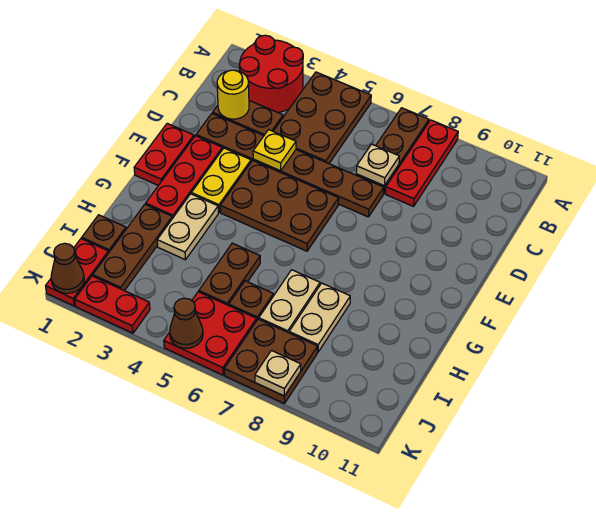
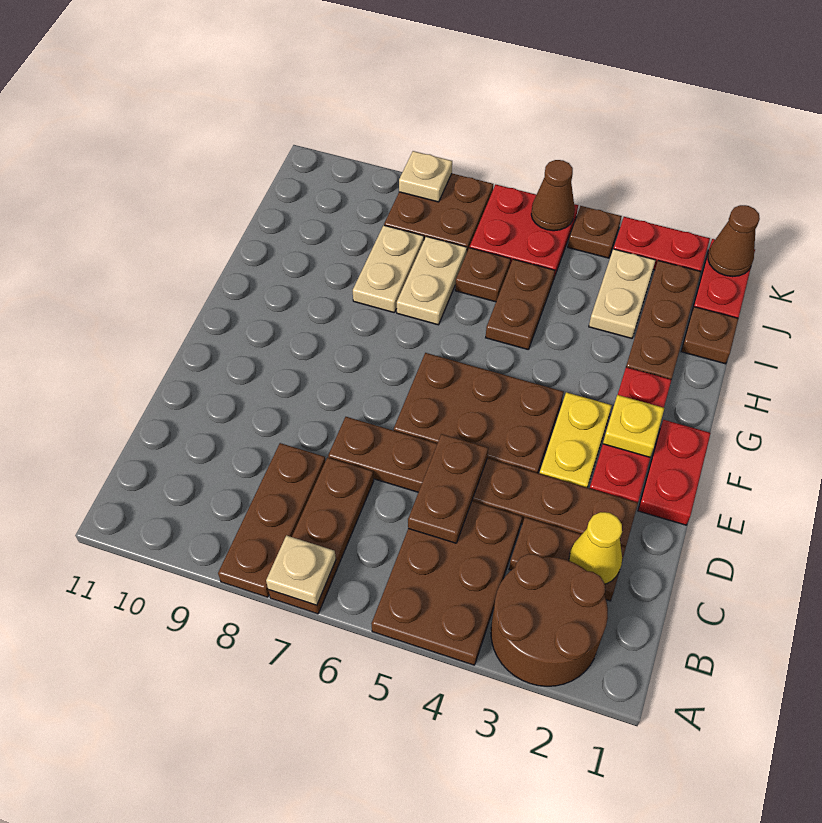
red 2x2 round brick [239,35,303,112] -> brown 2x2 round brick [491,554,608,686]
red 1x3 plate [386,120,458,206] -> brown 1x3 plate [218,443,325,597]
yellow 1x1 round brick [217,70,249,119] -> yellow 1x1 cone [569,512,622,584]
none -> brown 1x2 plate [408,434,488,543]
tan 1x1 plate [356,144,399,186] -> tan 1x1 plate moved to [266,535,336,605]
yellow 1x1 plate [253,130,296,171] -> yellow 1x1 plate moved to [603,395,664,457]
tan 1x2 plate [157,194,218,260] -> tan 1x2 plate moved to [589,249,656,338]
none -> brown 1x1 plate [568,206,622,258]

